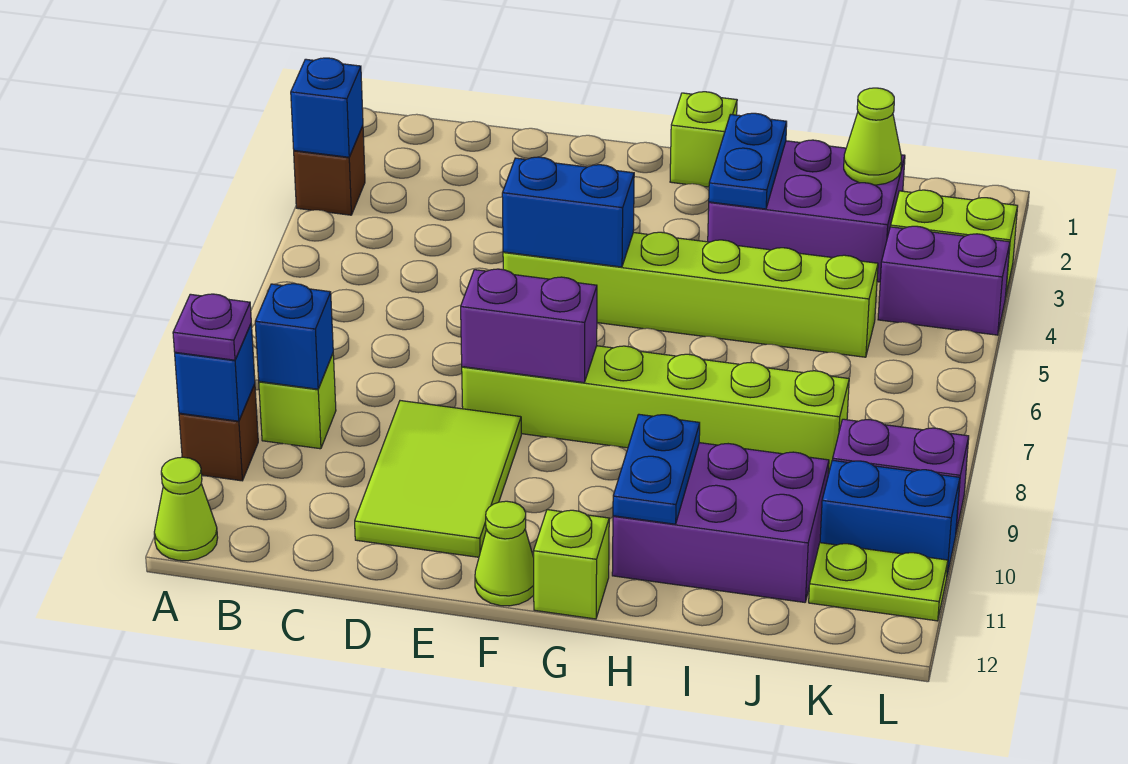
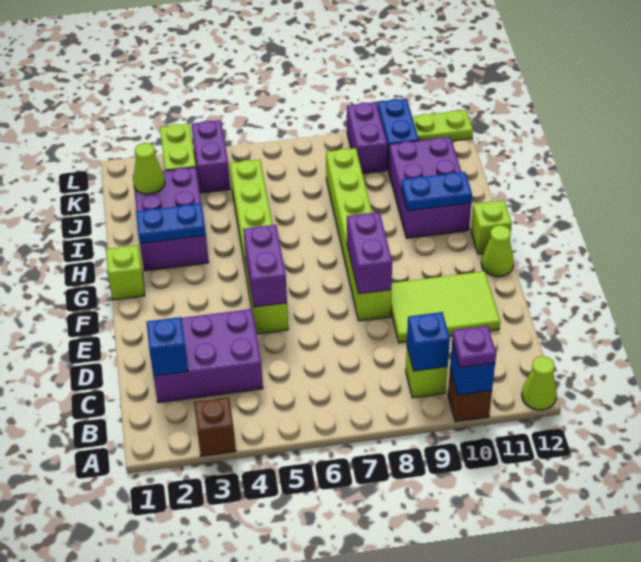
blue 1x1 brick [291,58,363,157] -> blue 1x1 brick moved to [146,317,188,376]
none -> purple 2x3 brick [154,309,263,403]
blue 1x2 brick [502,157,634,267] -> purple 1x2 brick [243,225,287,307]
lime 1x2 plate [809,543,948,621] -> lime 1x2 plate turned to [412,110,473,141]

